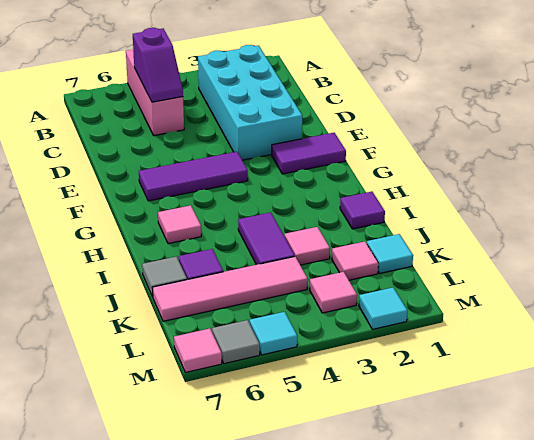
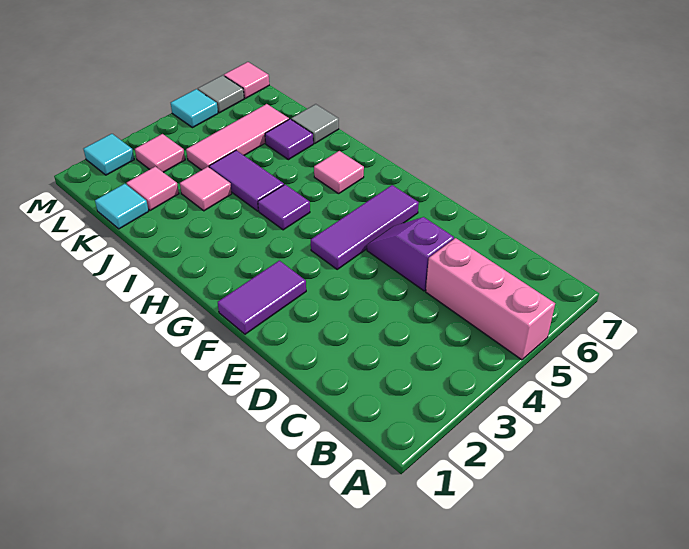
cyan 2x4 brick [198,45,302,160] -> none
purple 1x2 slope [133,28,183,102] -> purple 1x2 slope moved to [367,217,454,291]
purple 1x1 tile [340,192,385,229] -> purple 1x1 tile moved to [258,184,310,230]
pink 1x4 tile [152,257,308,321] -> pink 1x3 tile [186,104,289,170]

